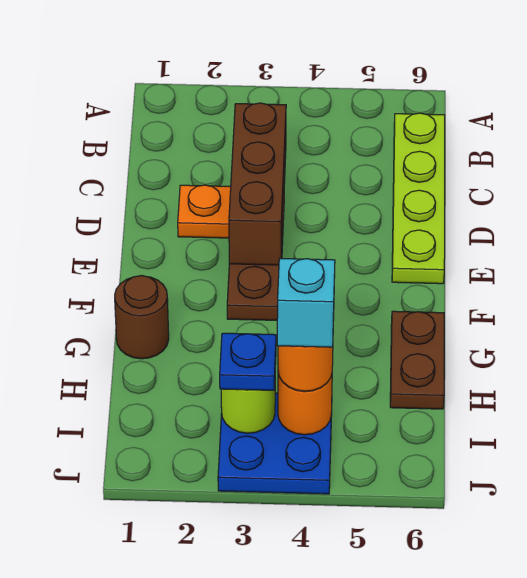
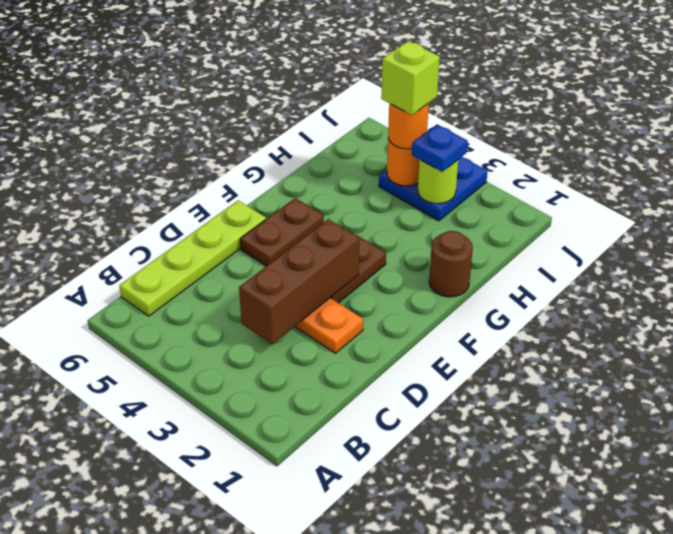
brown 1x2 plate [390,311,444,409] -> brown 1x2 plate moved to [240,198,324,266]
cyan 1x1 brick [277,259,335,347] -> lime 1x1 brick [381,41,440,115]

